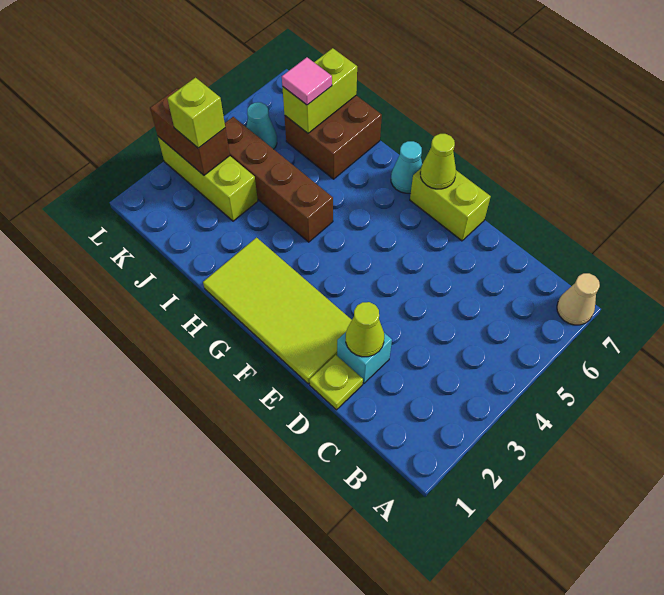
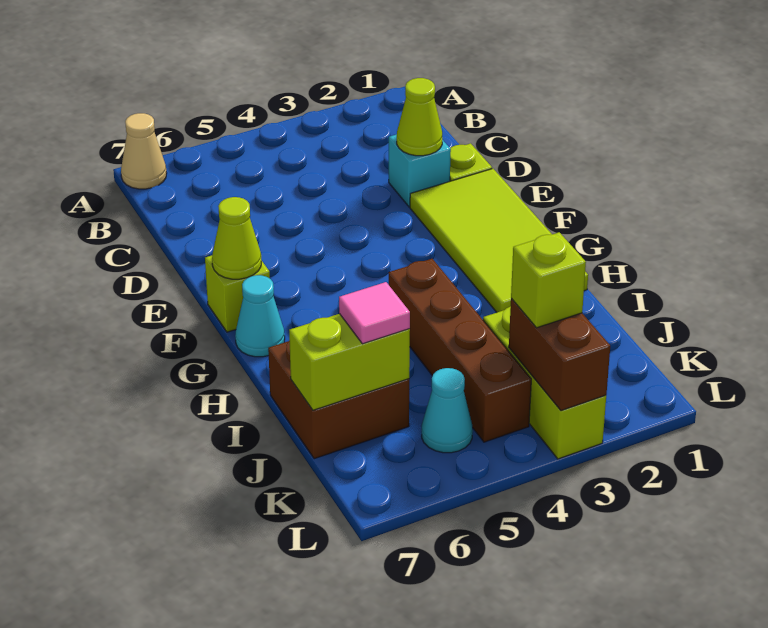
lime 1x2 brick [410,169,491,241] -> lime 1x1 brick [205,255,270,332]

